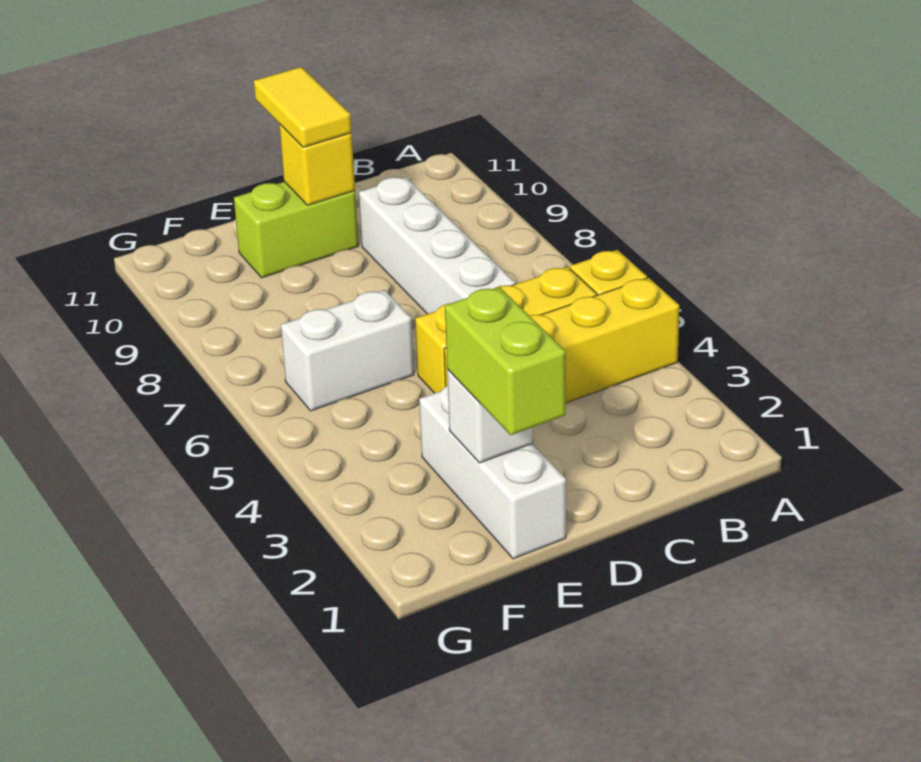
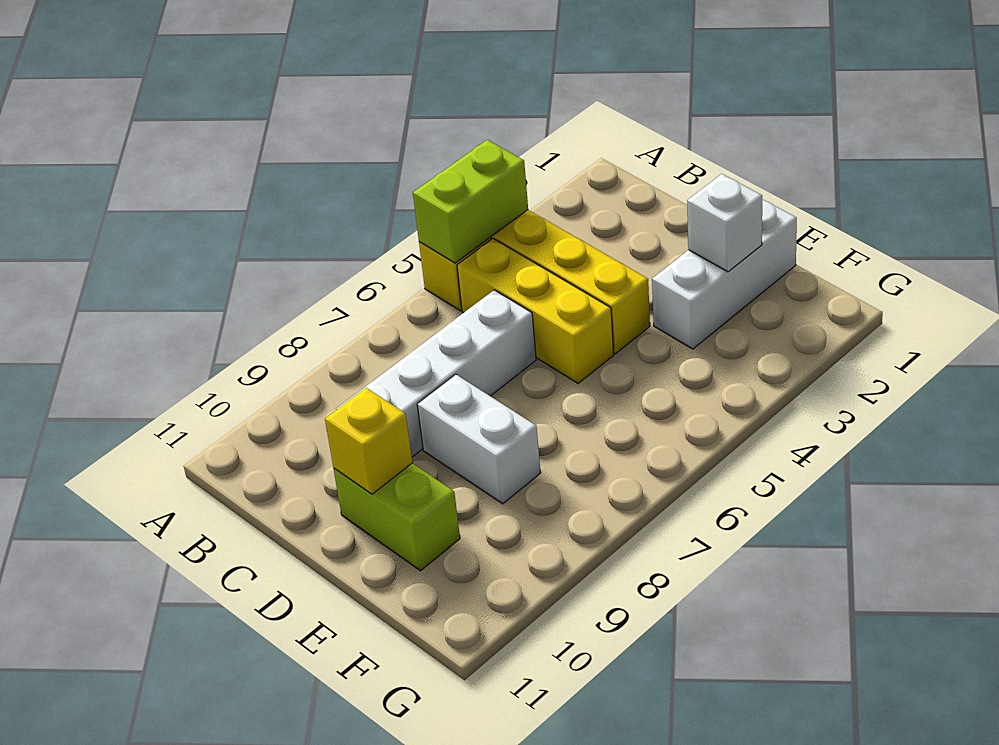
yellow 1x2 tile [254,67,352,147] -> none
lime 1x2 brick [445,287,566,435] -> lime 1x2 brick moved to [413,140,528,263]
white 1x2 brick [281,290,414,411] -> white 1x2 brick moved to [417,374,541,504]

